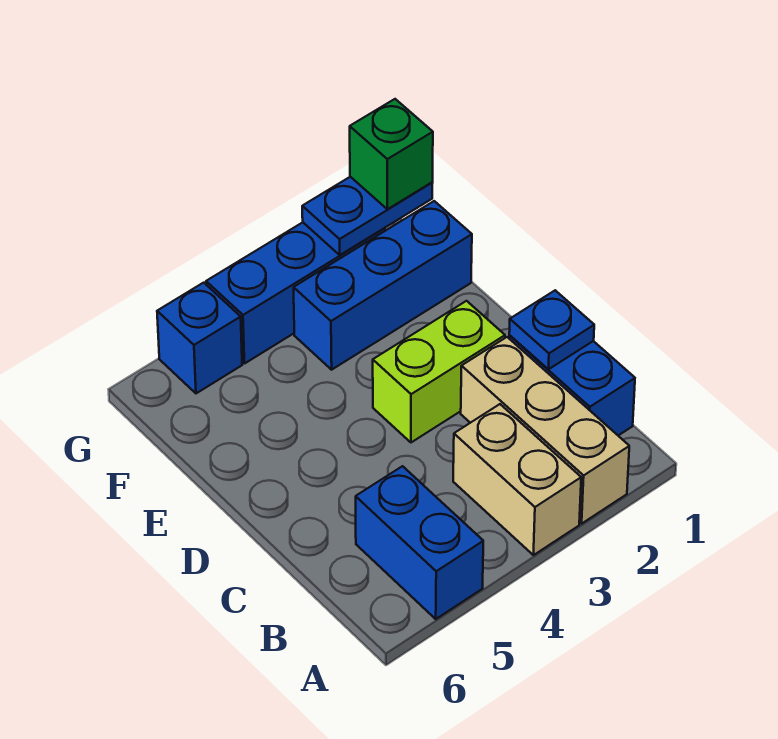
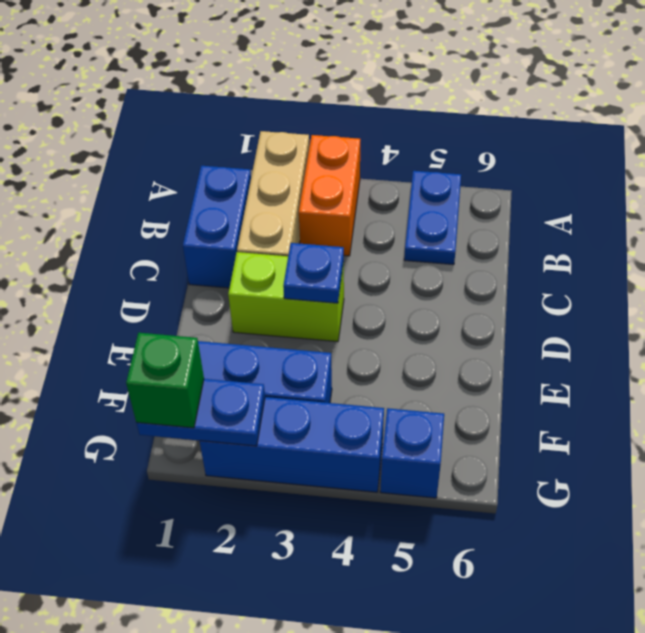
tan 1x2 brick [453,404,581,555] -> orange 1x2 brick [299,135,360,256]
blue 1x2 brick [356,466,483,619] -> blue 1x2 plate [404,171,461,265]
blue 1x1 plate [509,290,594,369] -> blue 1x1 plate moved to [283,243,344,303]

